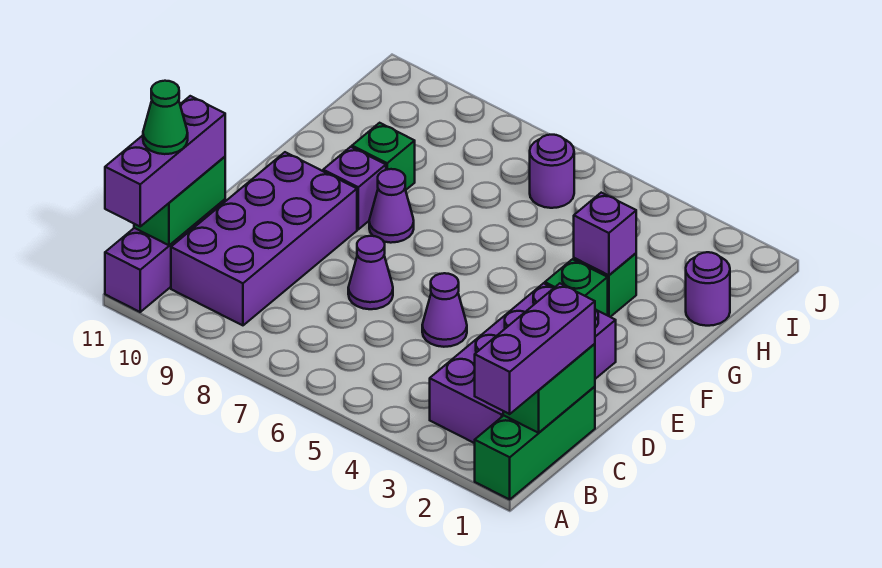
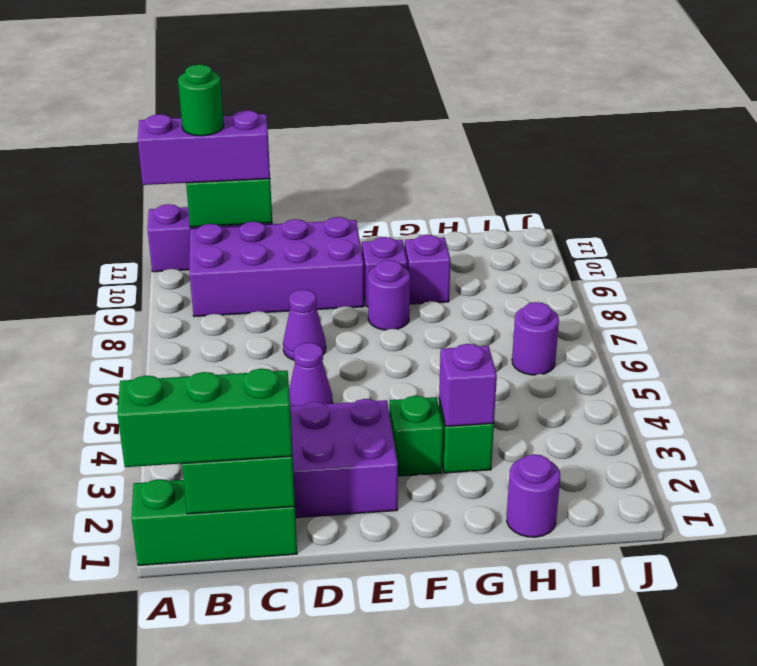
purple 1x3 brick [475,283,595,414] -> green 1x3 brick [118,369,293,467]
green 1x1 cone [143,81,188,154] -> green 1x1 round brick [178,65,224,136]
purple 1x1 cone [369,169,414,243] -> purple 1x1 round brick [368,260,410,330]
green 1x1 brick [352,123,415,190] -> purple 1x1 brick [404,235,451,304]

